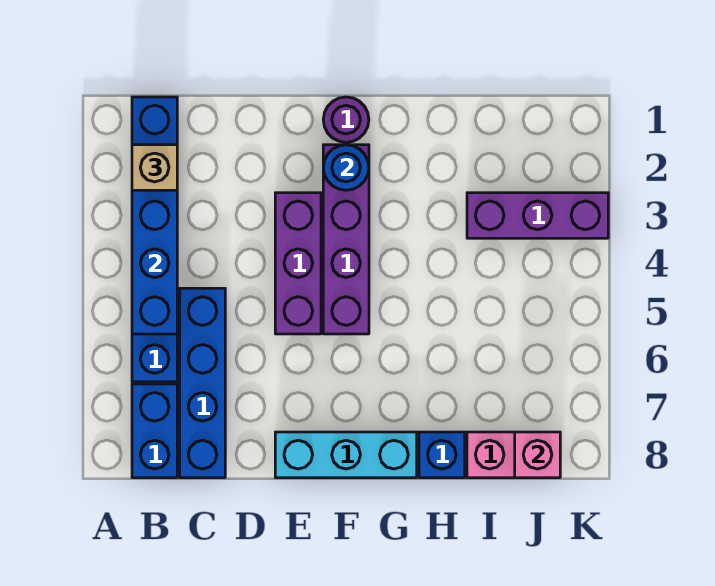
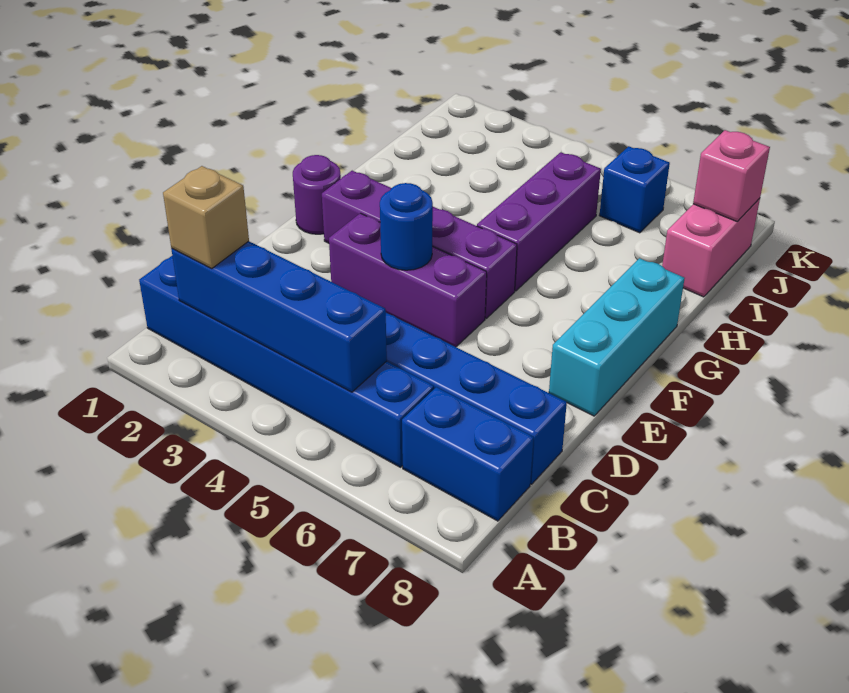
blue 1x1 round brick [323,145,369,190] -> blue 1x1 round brick moved to [380,183,433,270]
blue 1x1 brick [419,432,465,478] -> blue 1x1 brick moved to [599,146,670,233]
purple 1x3 brick [467,193,608,238] -> purple 1x3 brick moved to [477,152,601,291]

